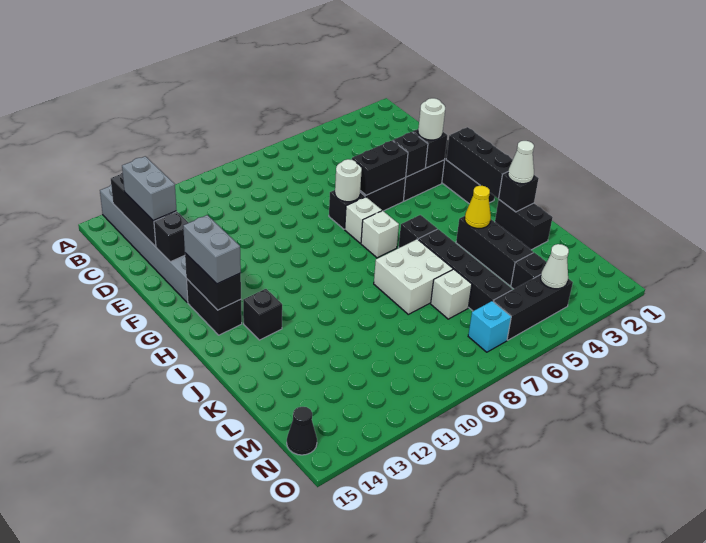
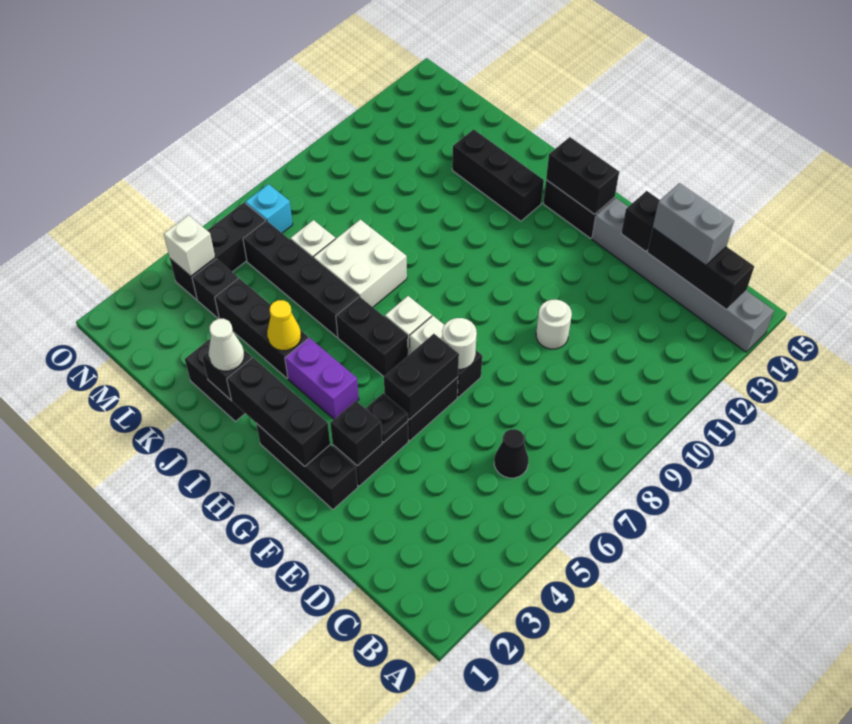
white 1x1 round brick [418,98,445,140] -> white 1x1 round brick moved to [536,300,572,349]
black 1x1 brick [393,132,428,177] -> black 1x1 plate [365,393,408,442]
grey 1x2 brick [183,215,241,284] -> none
none -> purple 1x2 brick [285,338,359,419]
black 1x1 brick [399,215,437,248] -> black 1x2 brick [336,296,408,377]
black 1x1 brick [243,289,282,340] -> black 1x3 brick [452,129,544,221]
white 1x1 cone [541,244,569,289] -> white 1x1 brick [164,215,215,276]
black 1x1 cone [287,407,317,455] -> black 1x1 cone moved to [494,429,529,478]

